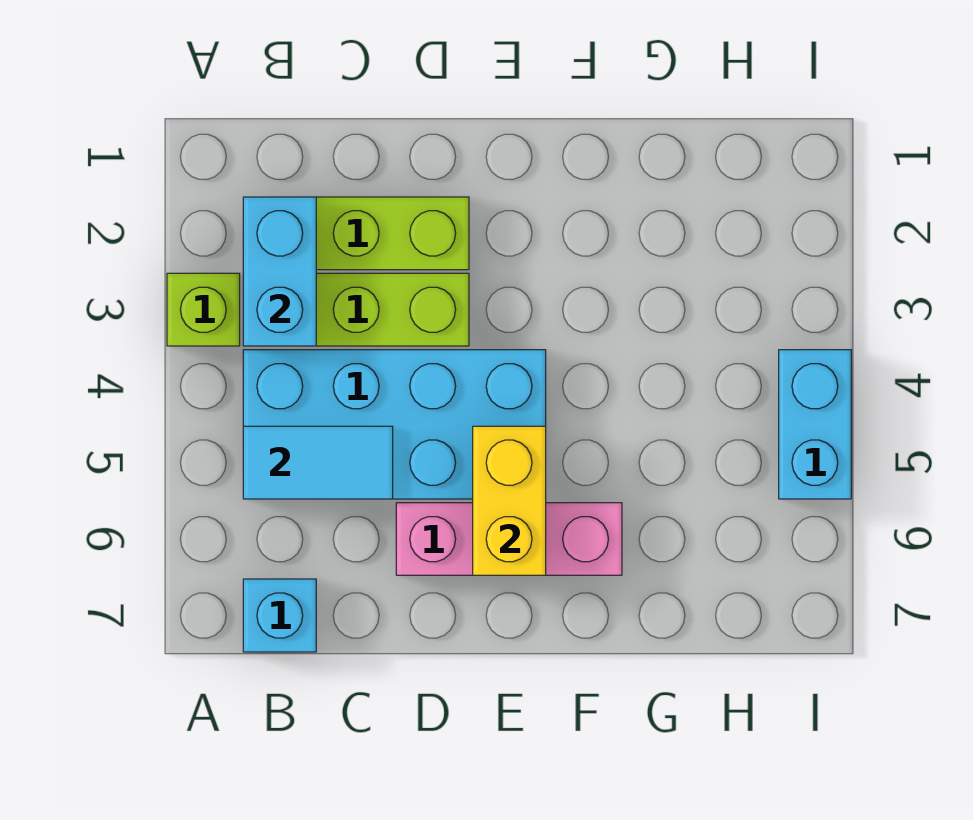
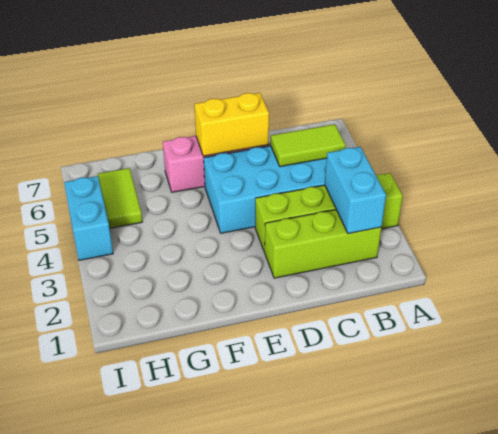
cyan 1x2 tile [243,426,393,499] -> lime 1x2 tile [271,124,346,167]
cyan 1x1 brick [243,579,316,652] -> none
yellow 1x2 brick [473,426,546,575] -> yellow 1x2 brick turned to [194,93,269,156]
none -> lime 1x2 tile [98,168,142,229]

